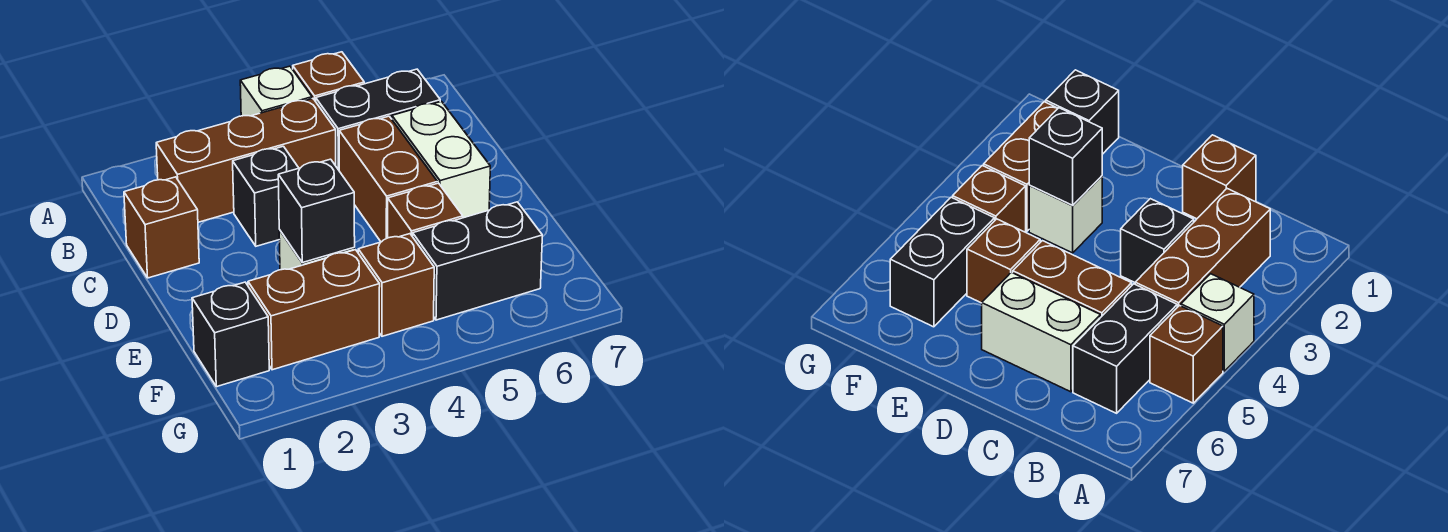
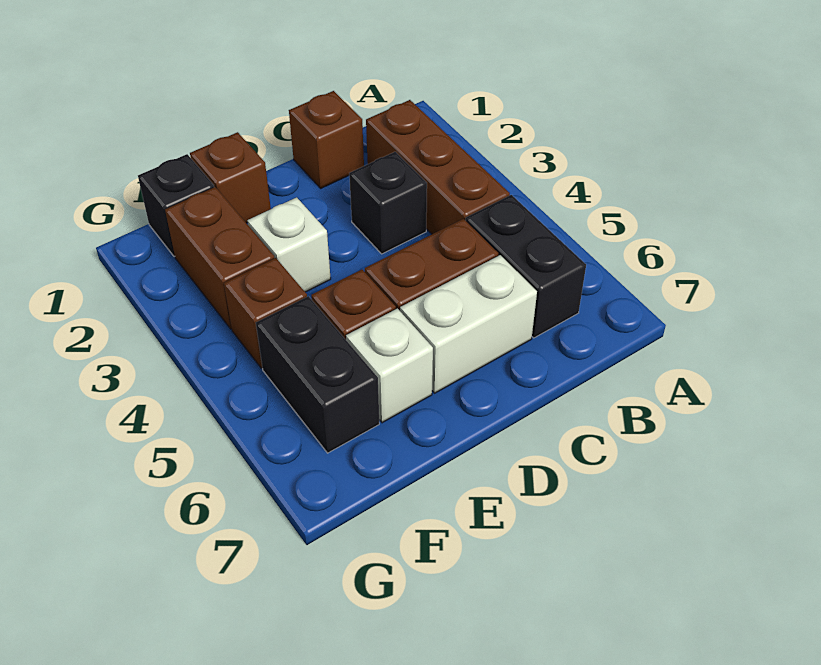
white 1x1 brick [240,66,312,116] -> white 1x1 brick moved to [346,309,433,423]
brown 1x1 brick [293,52,364,101] -> brown 1x1 brick moved to [190,132,271,223]
black 1x1 brick [278,159,355,263] -> none

